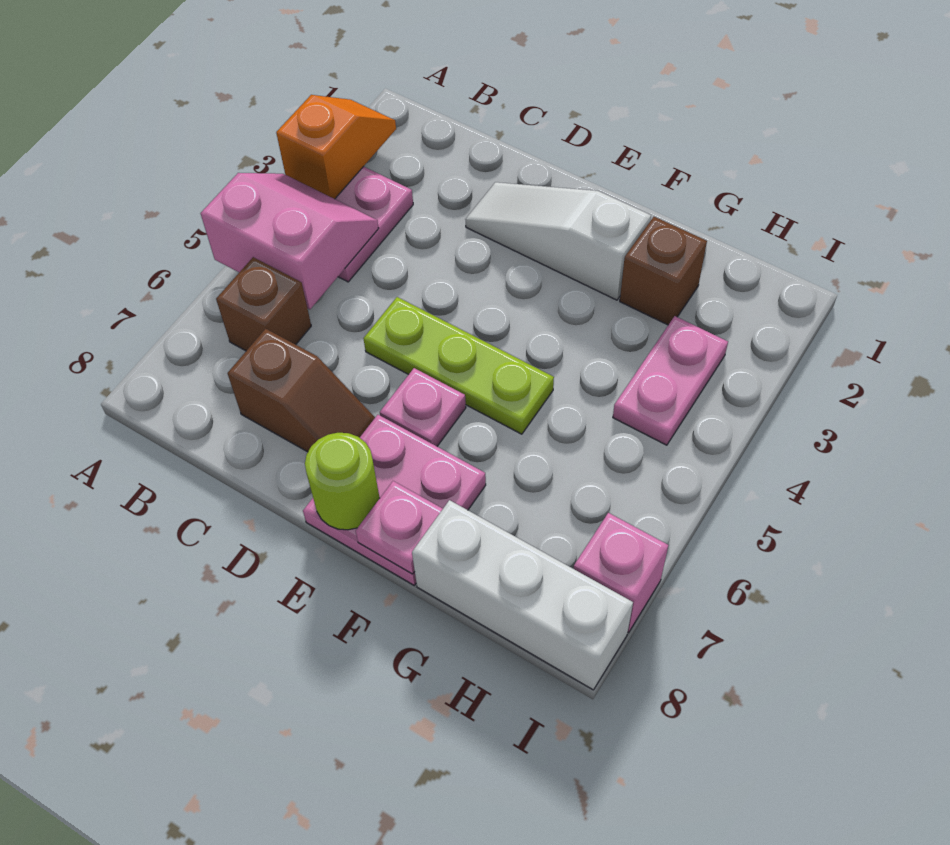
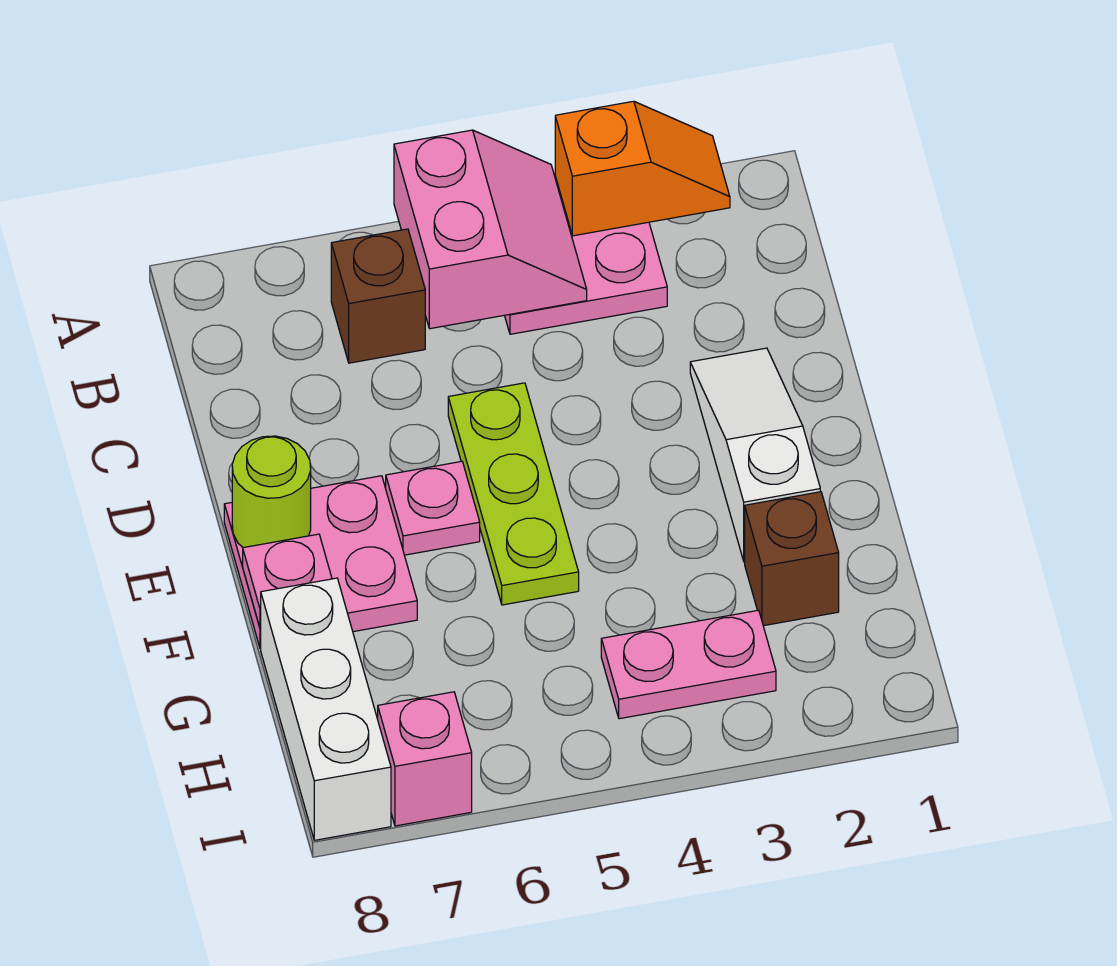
brown 1x2 slope [228,329,375,452] -> none

